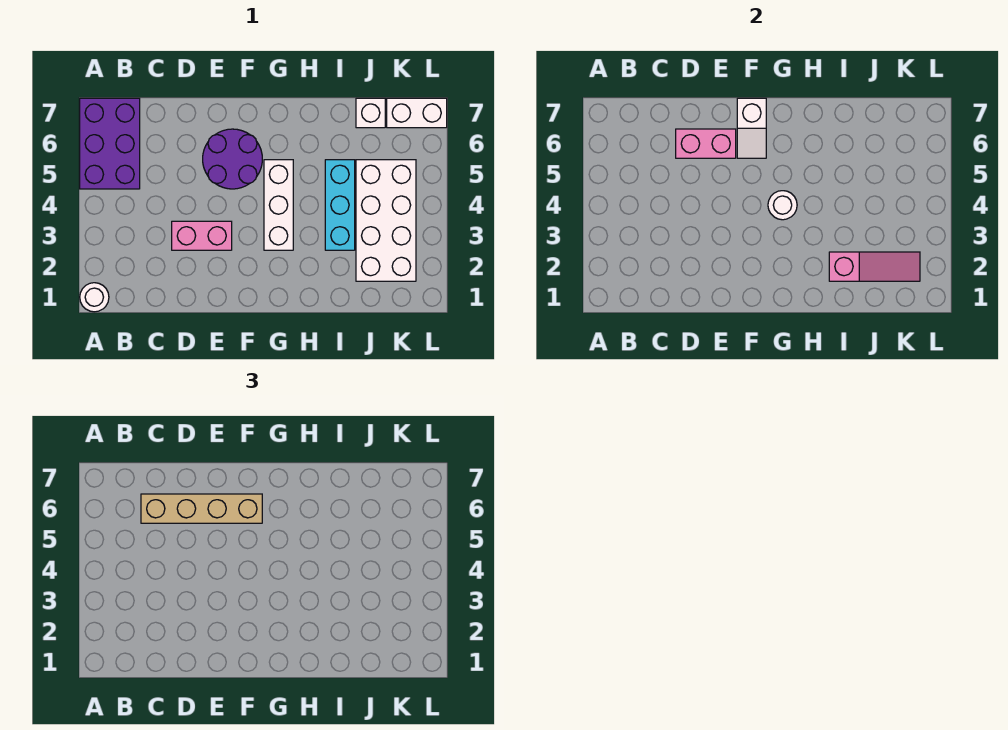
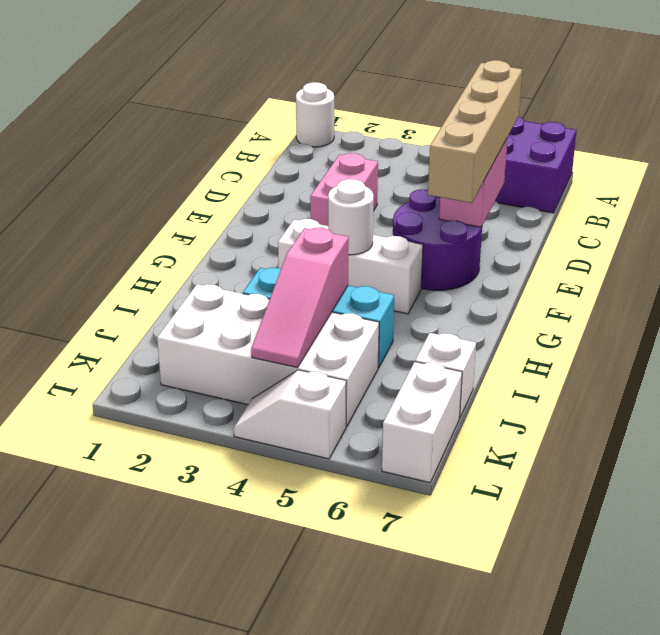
white 1x2 slope [737,98,766,158] -> white 1x2 slope moved to [234,370,346,459]
pink 1x3 slope [829,252,920,281] -> pink 1x3 slope moved to [251,228,349,368]

